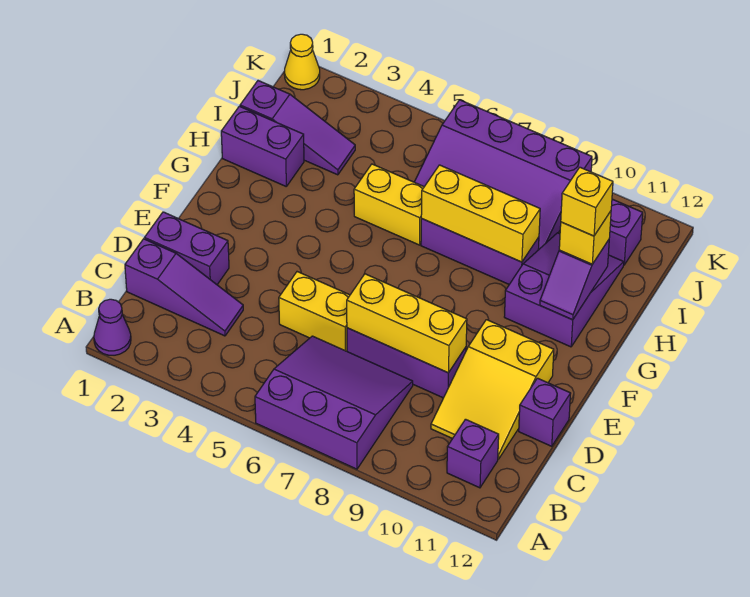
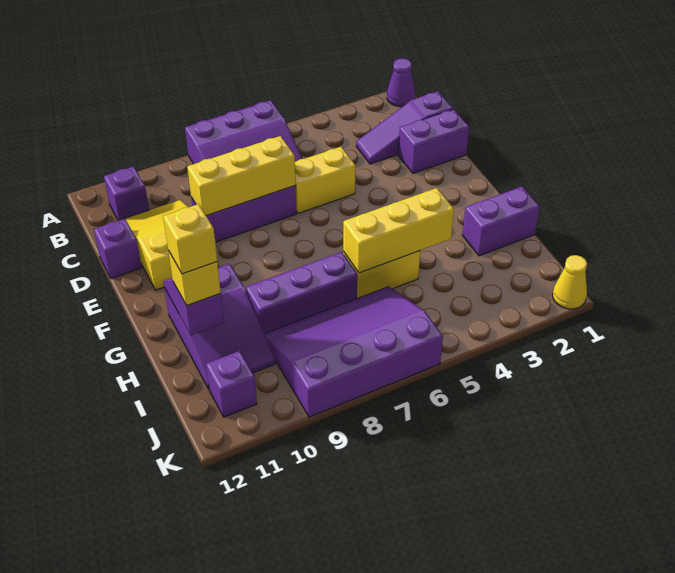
yellow 1x3 brick [421,165,540,262] -> yellow 1x3 brick moved to [343,188,454,273]
purple 1x3 slope [240,81,355,175] -> none

